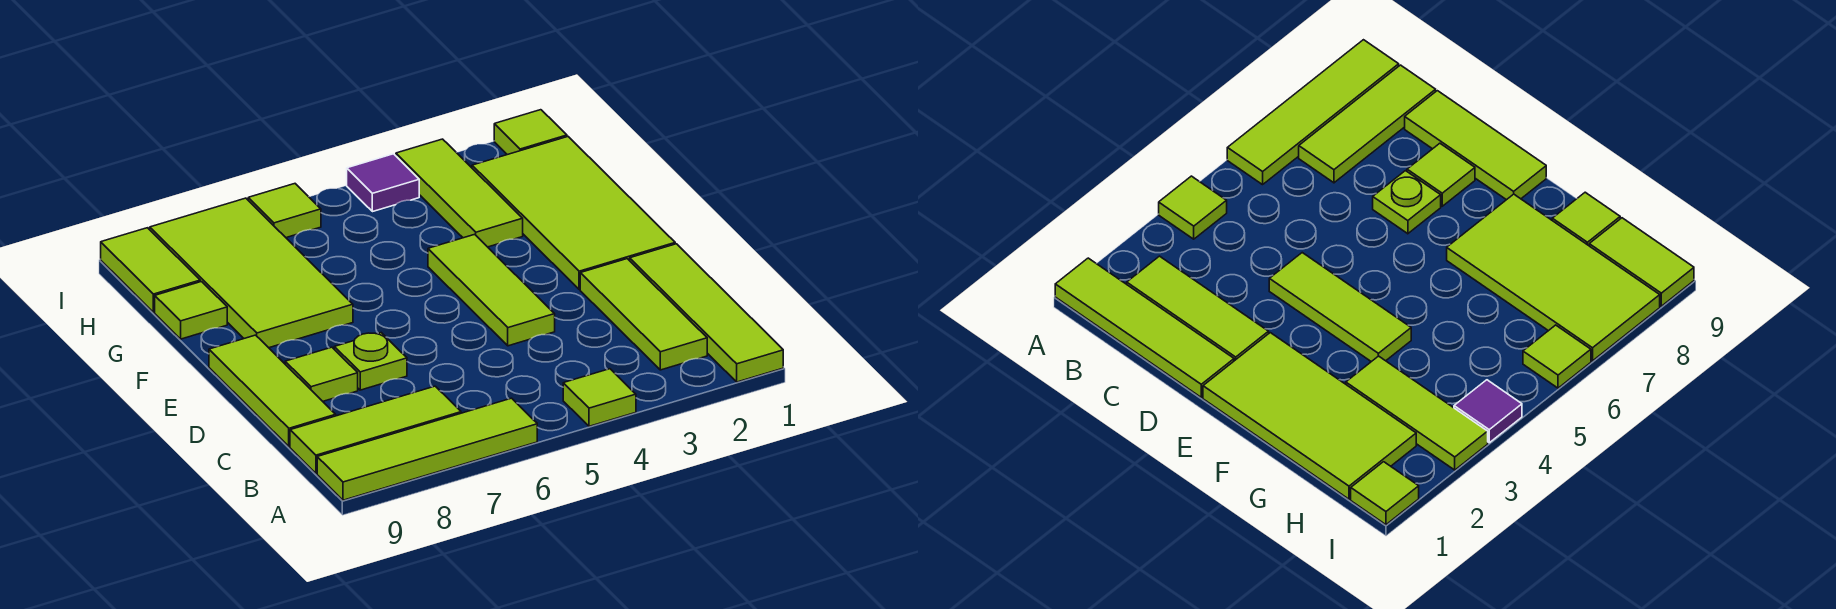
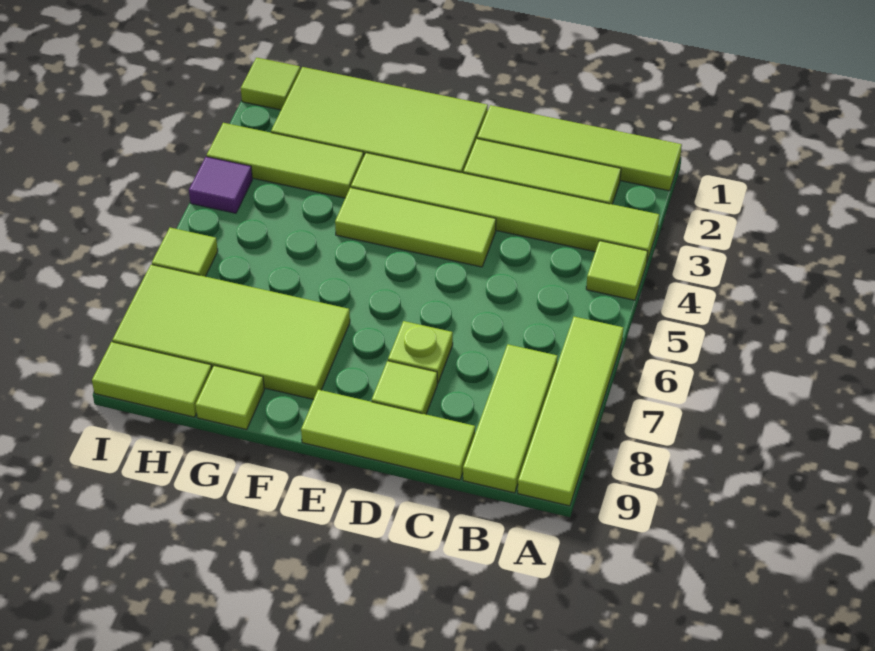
none -> lime 1x6 tile [351,153,659,261]

